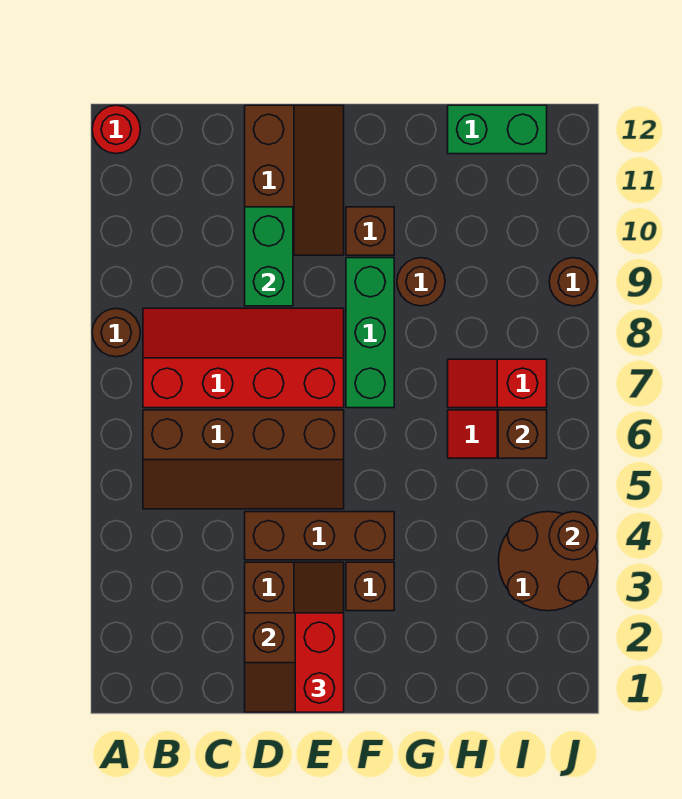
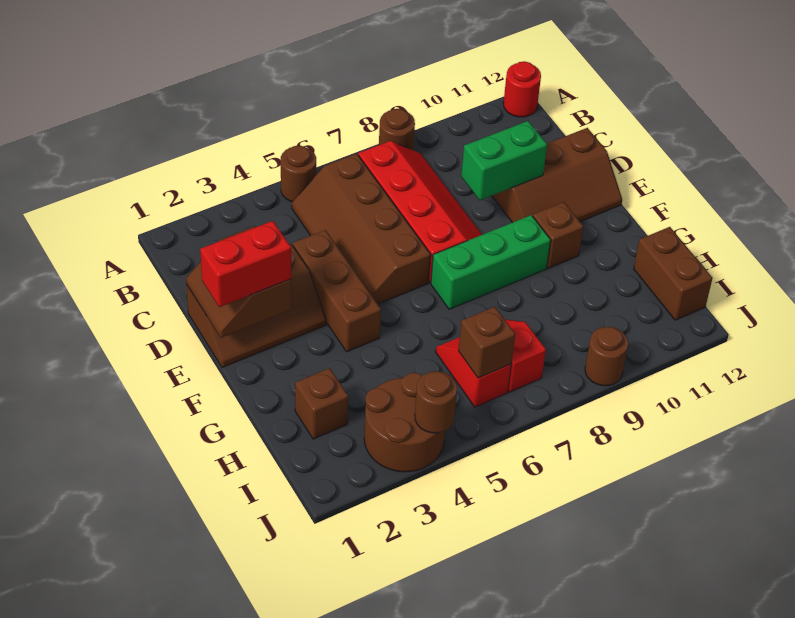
brown 1x1 brick [346,562,394,611] -> brown 1x1 brick moved to [295,368,348,439]
brown 1x1 round brick [397,258,445,306] -> brown 1x1 round brick moved to [281,146,316,202]
green 1x2 brick [448,105,547,154] -> brown 1x2 brick [634,227,712,320]

